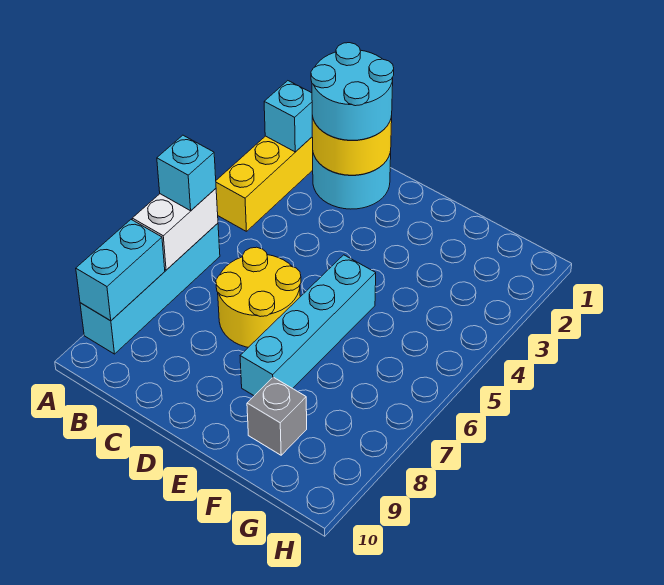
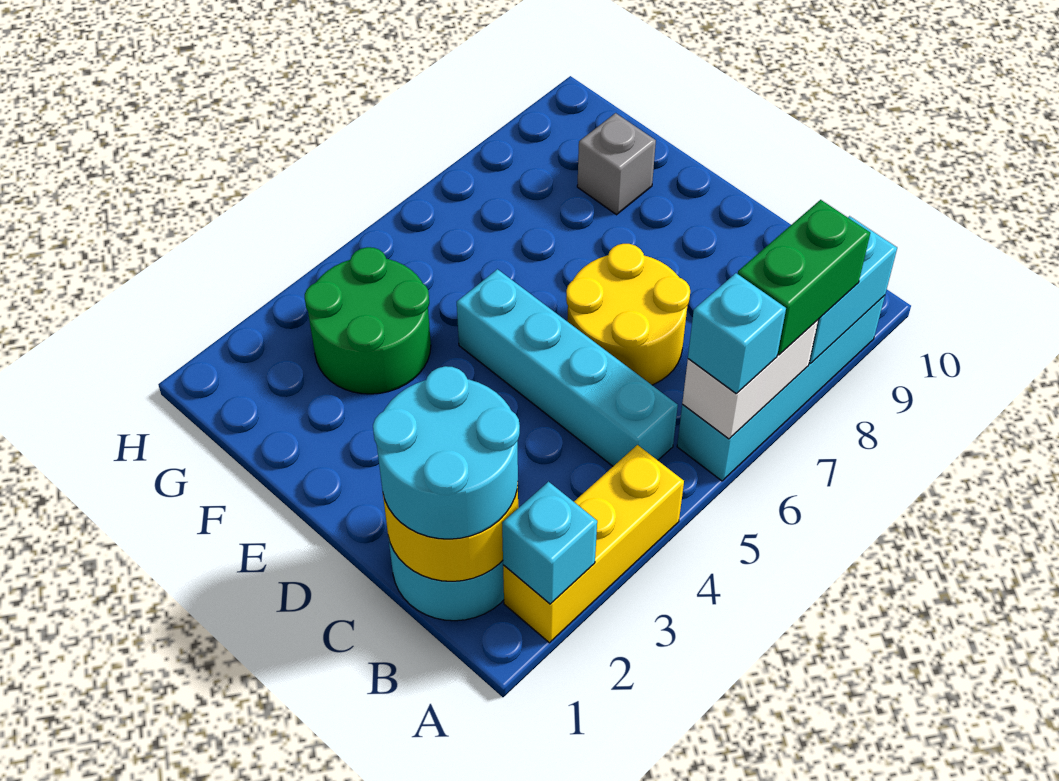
none -> green 1x2 brick [738,200,870,355]
cyan 1x4 brick [240,255,376,396] -> cyan 1x4 brick turned to [457,269,678,466]
none -> green 2x2 round brick [305,247,431,394]

